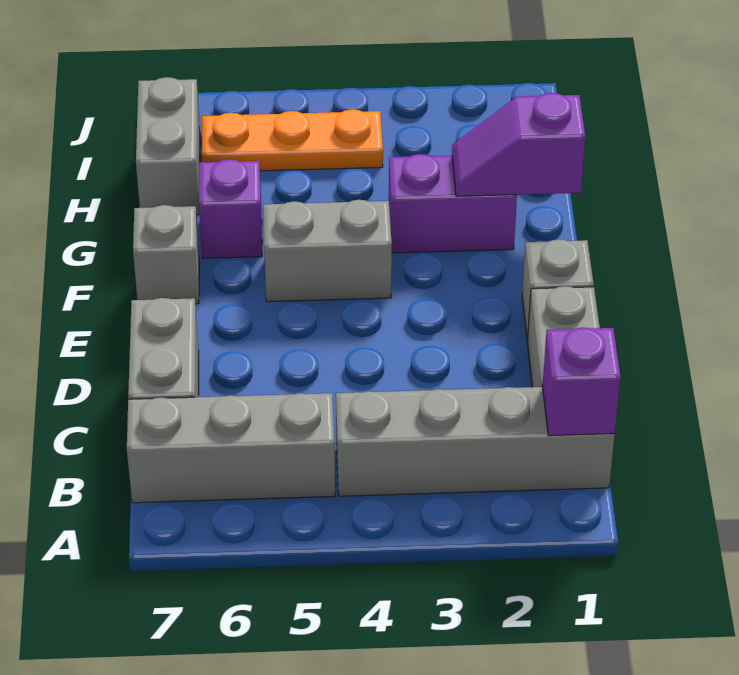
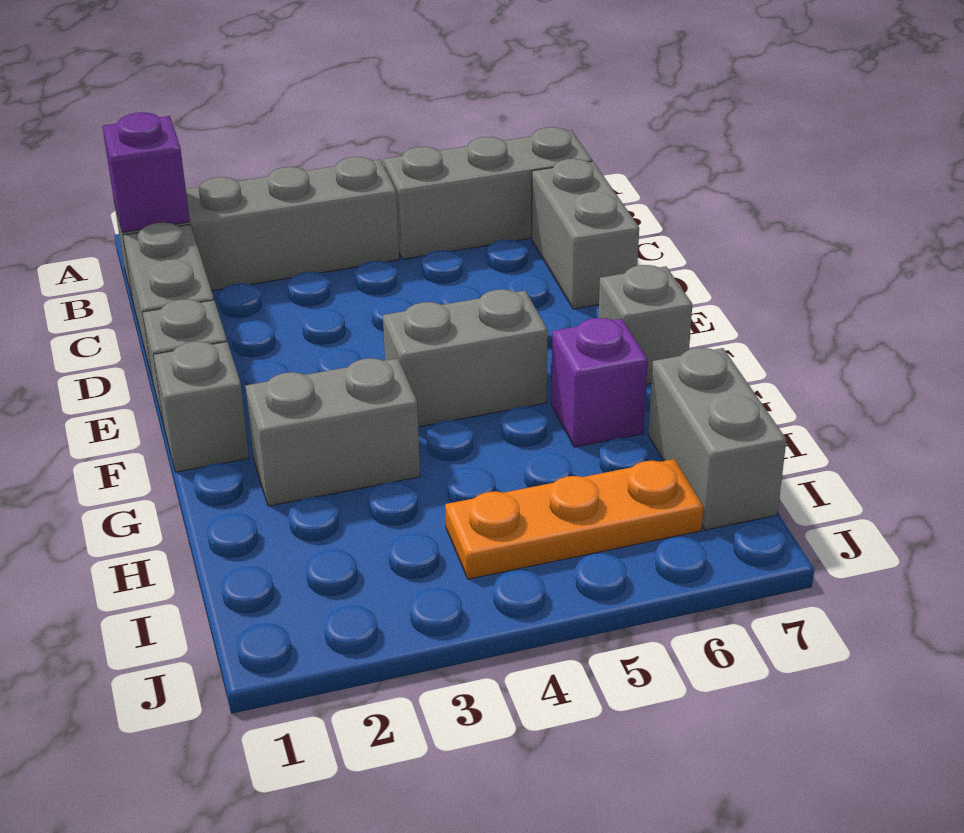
none -> grey 1x1 brick [153,341,249,472]
purple 1x2 slope [452,93,586,196] -> none
purple 1x2 brick [389,154,517,253] -> grey 1x2 brick [245,358,420,506]

